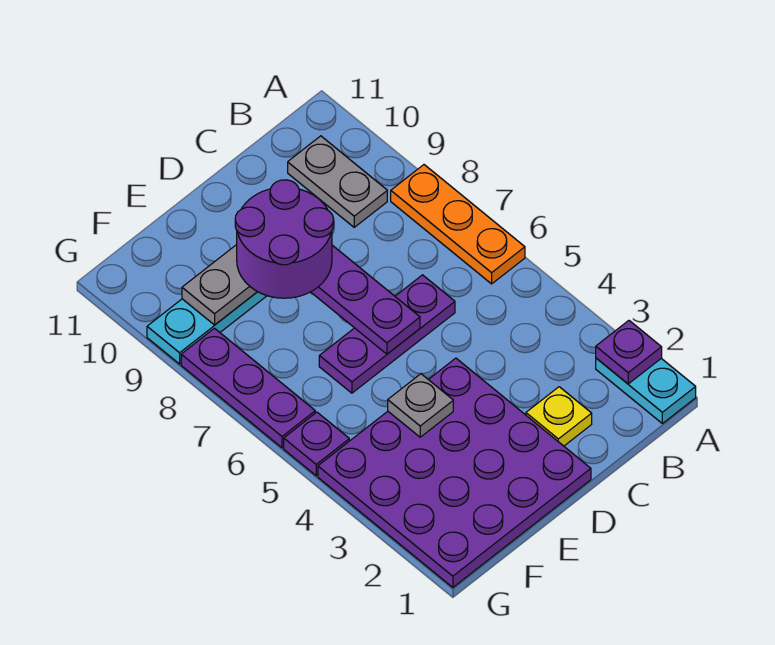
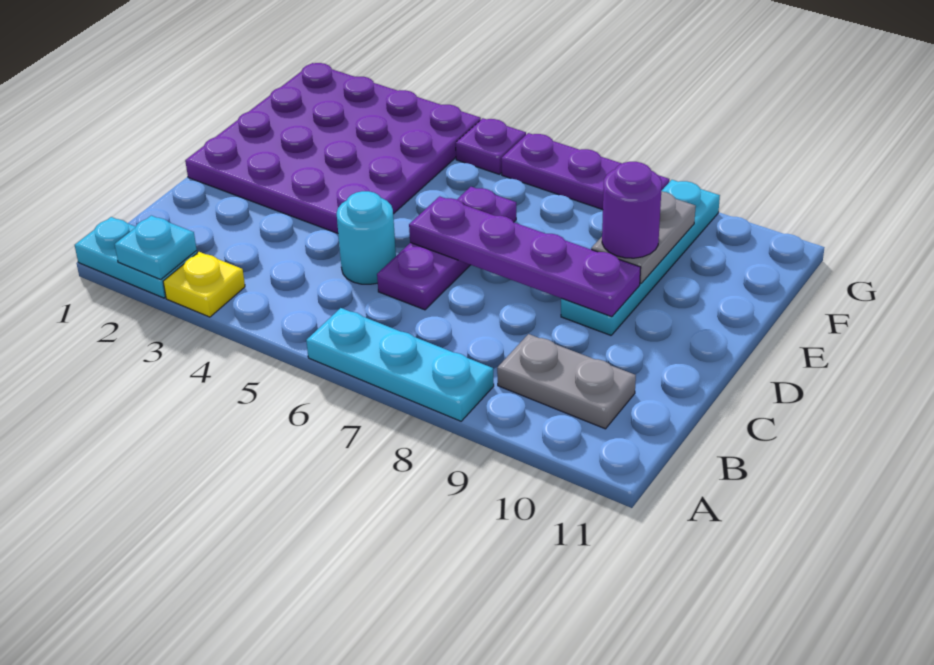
purple 1x1 plate [596,321,662,384] -> cyan 1x1 plate [115,216,197,279]
orange 1x3 plate [391,165,525,284] -> cyan 1x3 plate [306,308,494,421]
yellow 1x1 plate [526,387,592,446] -> yellow 1x1 plate moved to [163,252,245,317]
none -> cyan 1x1 round brick [337,191,396,284]
purple 2x2 round brick [235,180,334,298] -> purple 1x1 round brick [602,162,662,258]
grey 1x1 plate [388,374,453,437] -> none

